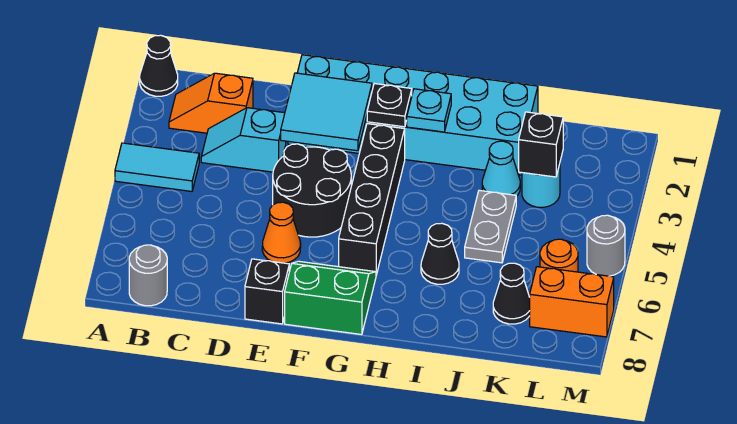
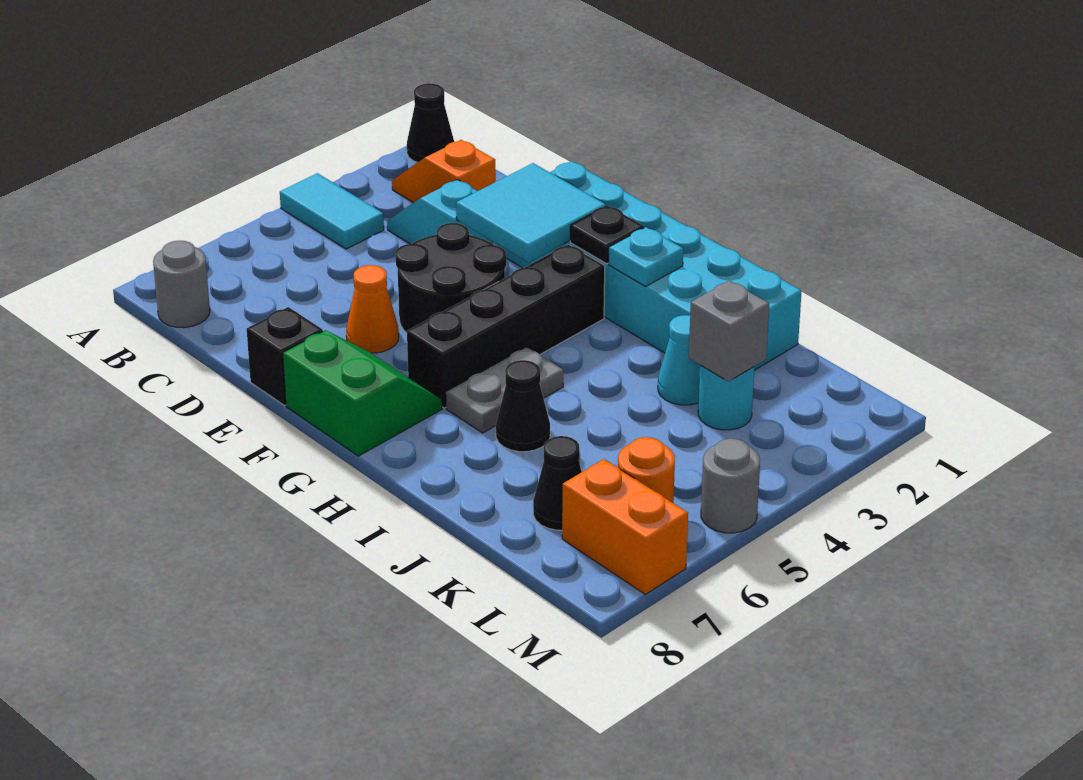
grey 1x2 plate [465,190,516,263] -> grey 1x2 plate moved to [446,347,563,433]
black 1x1 brick [519,112,563,177] -> grey 1x1 brick [689,281,769,382]

